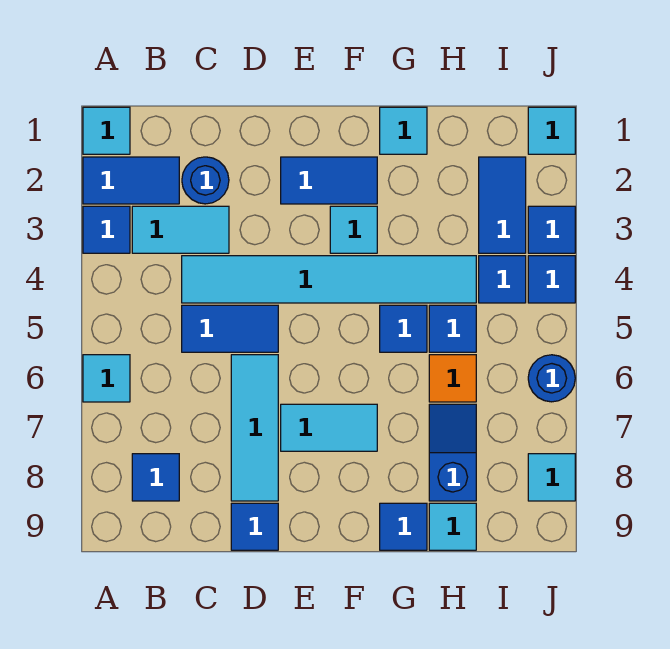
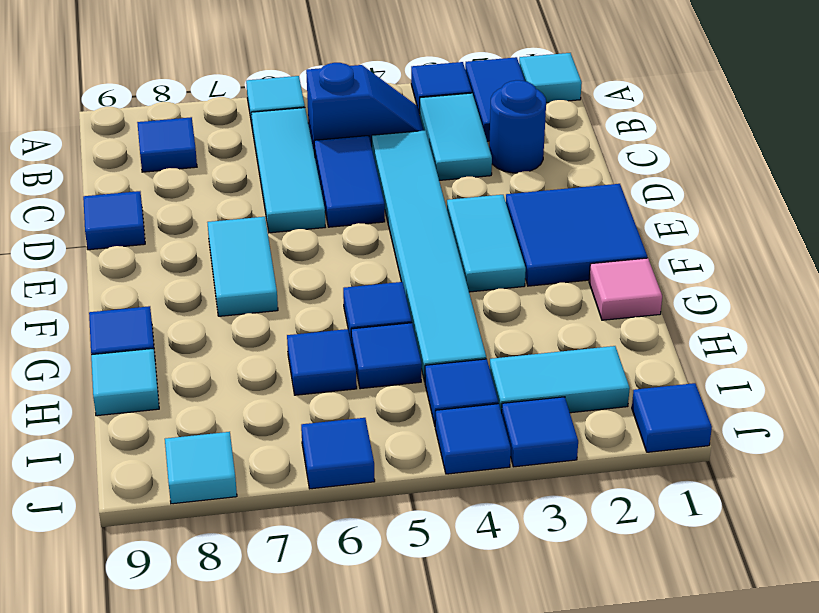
cyan 1x3 tile [231,355,278,501] -> cyan 1x3 tile turned to [251,108,325,233]
blue 1x2 tile [281,157,377,204] -> blue 2x2 tile [506,184,647,286]
cyan 1x1 tile [330,206,377,253] -> cyan 1x2 tile [447,195,526,292]
cyan 1x1 tile [380,107,427,154] -> pink 1x1 tile [589,258,662,320]
orange 1x1 tile [429,355,476,402] -> blue 1x1 tile [287,329,357,395]
blue 1x2 slope [429,404,476,501] -> blue 1x2 slope moved to [306,63,424,156]
blue 1x2 tile [479,157,526,253] -> cyan 1x2 tile [490,346,630,413]
cyan 1x1 tile [528,107,575,154] -> blue 1x1 tile [632,383,712,452]
blue 1x1 round brick [528,355,575,402] -> blue 1x1 tile [301,418,375,489]

